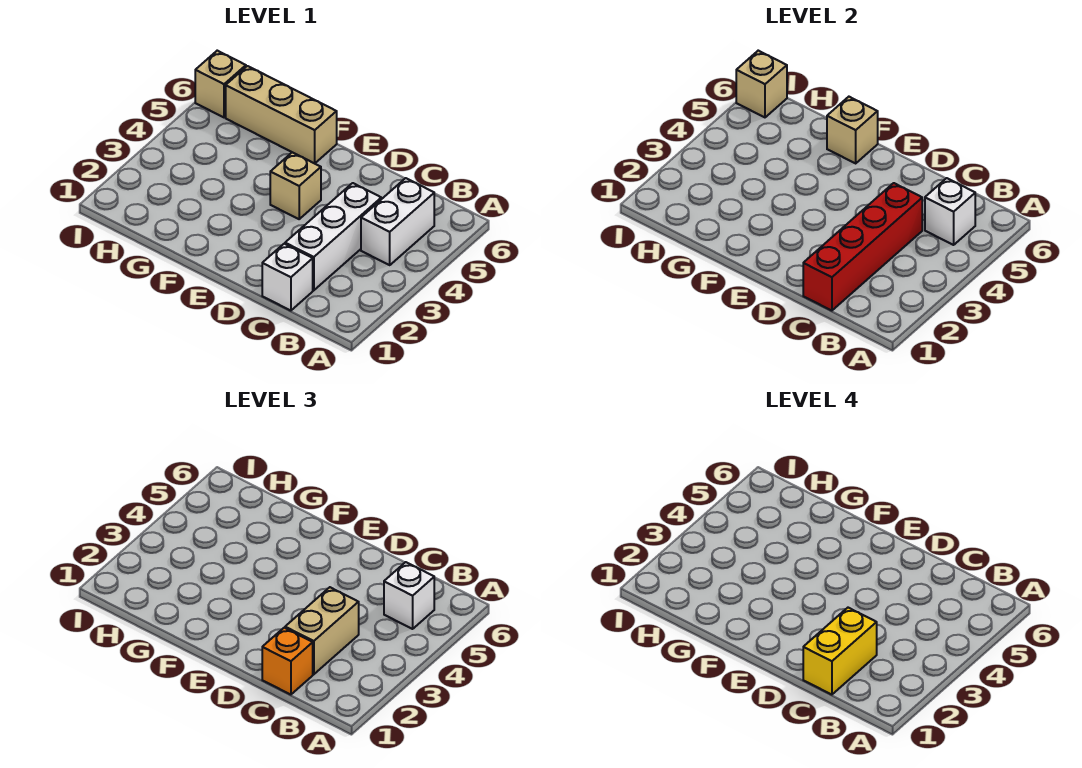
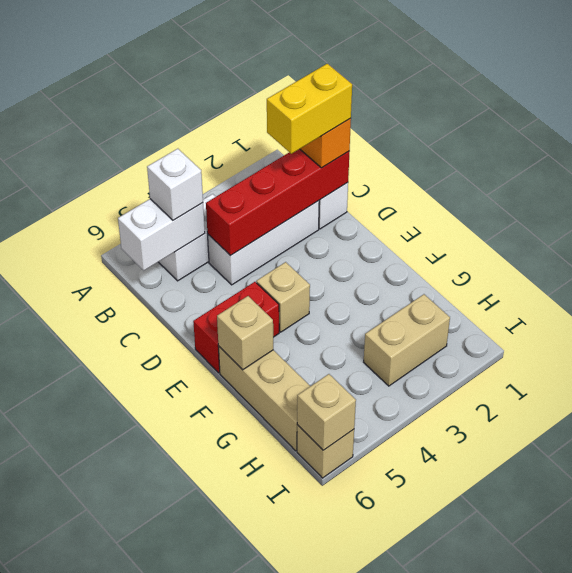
white 1x1 brick [925,178,975,245] -> white 1x2 brick [118,199,205,270]
tan 1x2 brick [285,587,359,674] -> tan 1x2 brick moved to [364,294,450,386]
none -> red 1x2 brick [193,282,279,373]

